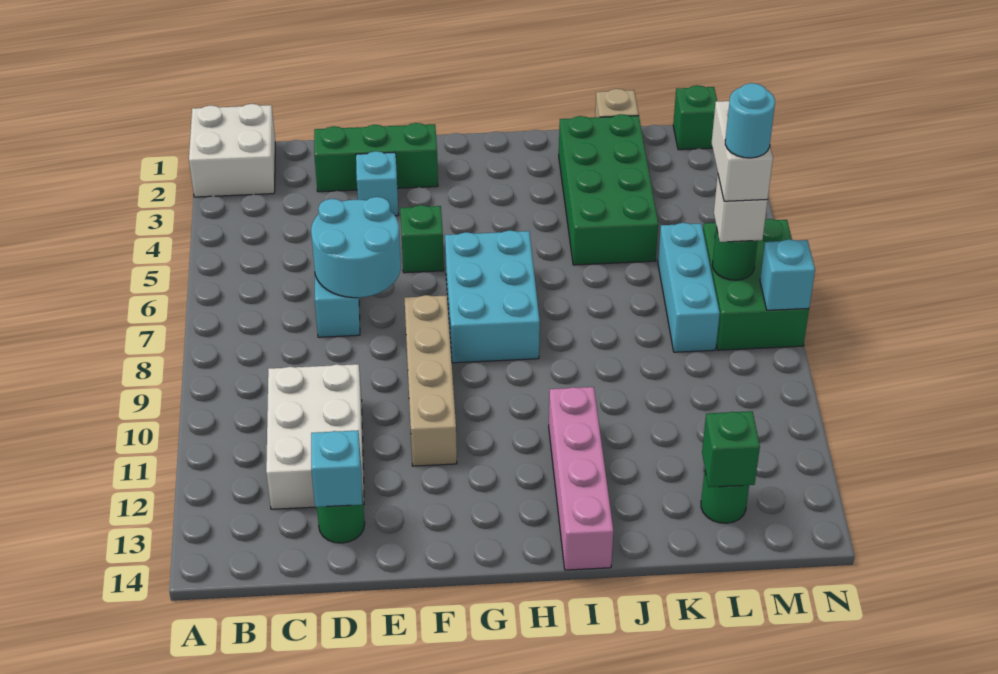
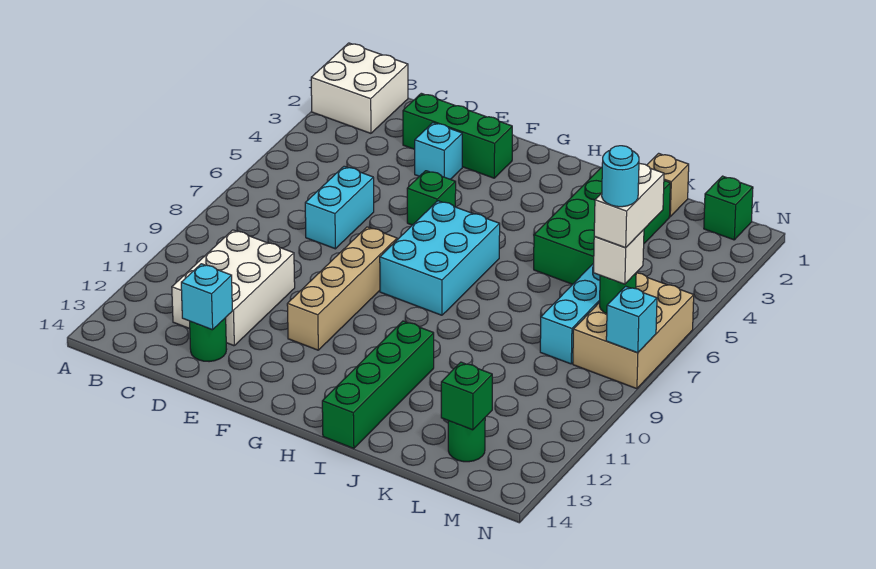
cyan 2x2 round brick [311,197,401,298] -> none
pink 1x4 brick [549,387,613,570] -> green 1x4 brick [322,321,434,448]
green 2x3 brick [703,219,809,350] -> tan 2x3 brick [573,273,694,389]

